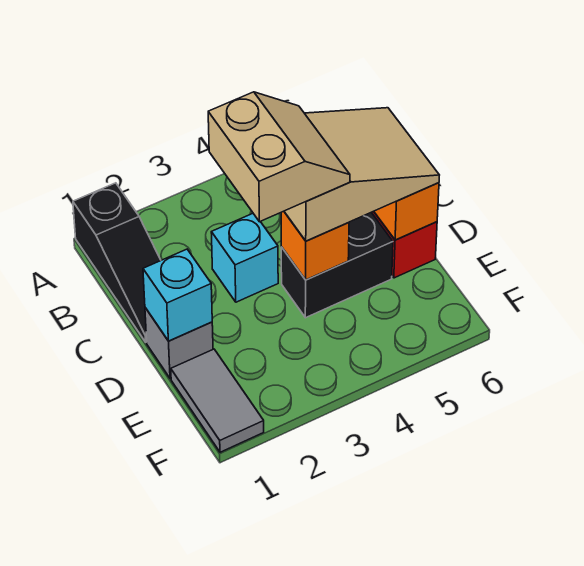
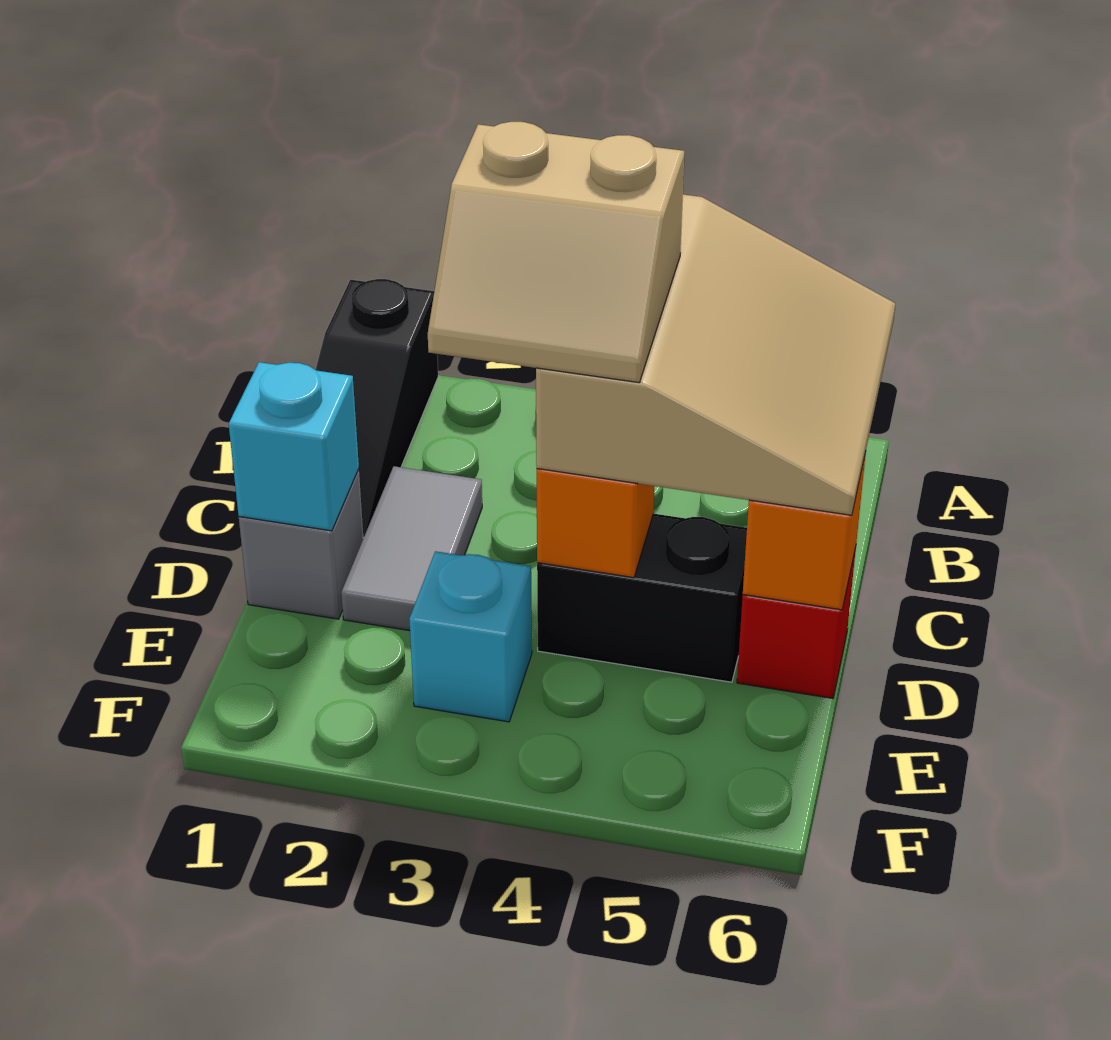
cyan 1x1 brick [211,214,278,302] -> cyan 1x1 brick moved to [409,551,532,722]
tan 2x2 slope [208,92,350,222] -> tan 2x2 slope turned to [428,122,684,383]
tan 2x3 slope [284,108,439,241] -> tan 3x3 slope [536,194,895,515]
grey 1x2 tile [171,349,264,452] -> grey 1x2 tile moved to [341,466,482,631]

